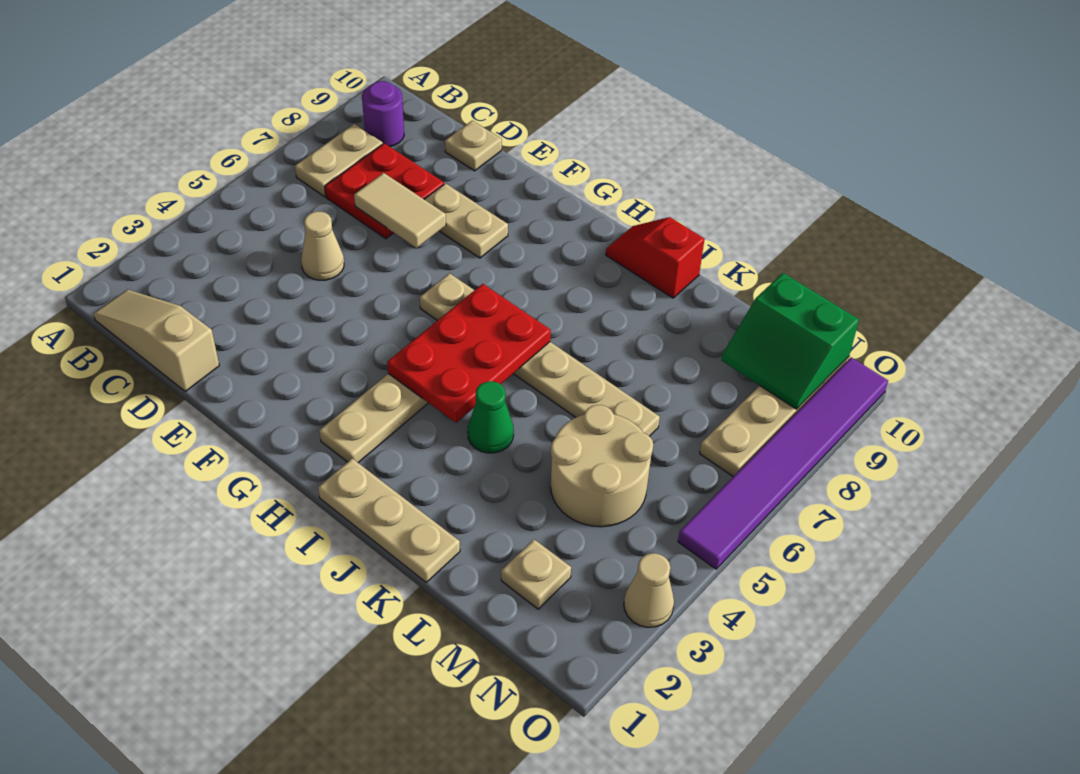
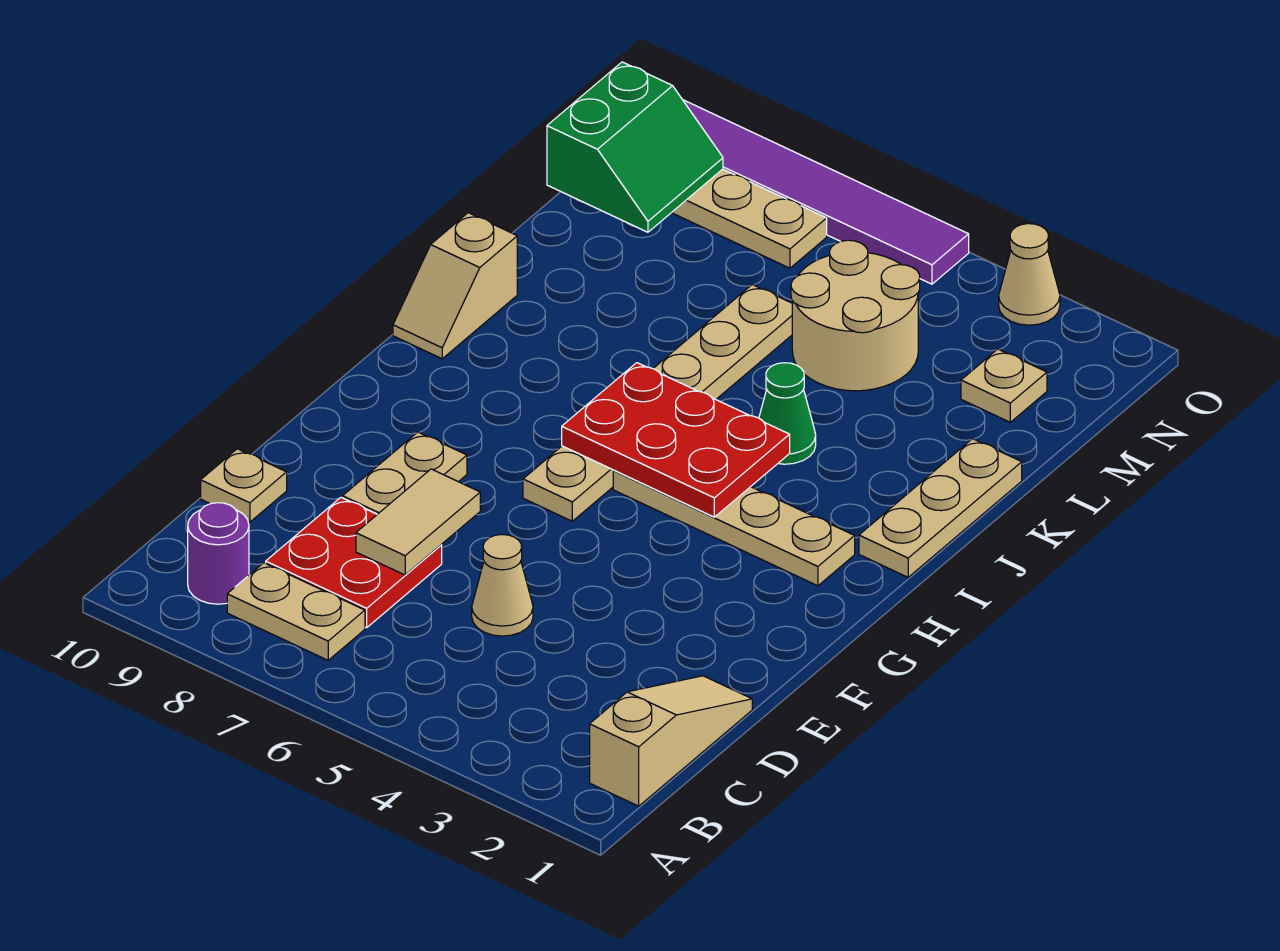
tan 1x3 slope [93,290,219,391] -> tan 1x3 slope turned to [590,676,752,806]
red 1x2 slope [606,217,704,298] -> tan 1x2 slope [393,213,517,359]

